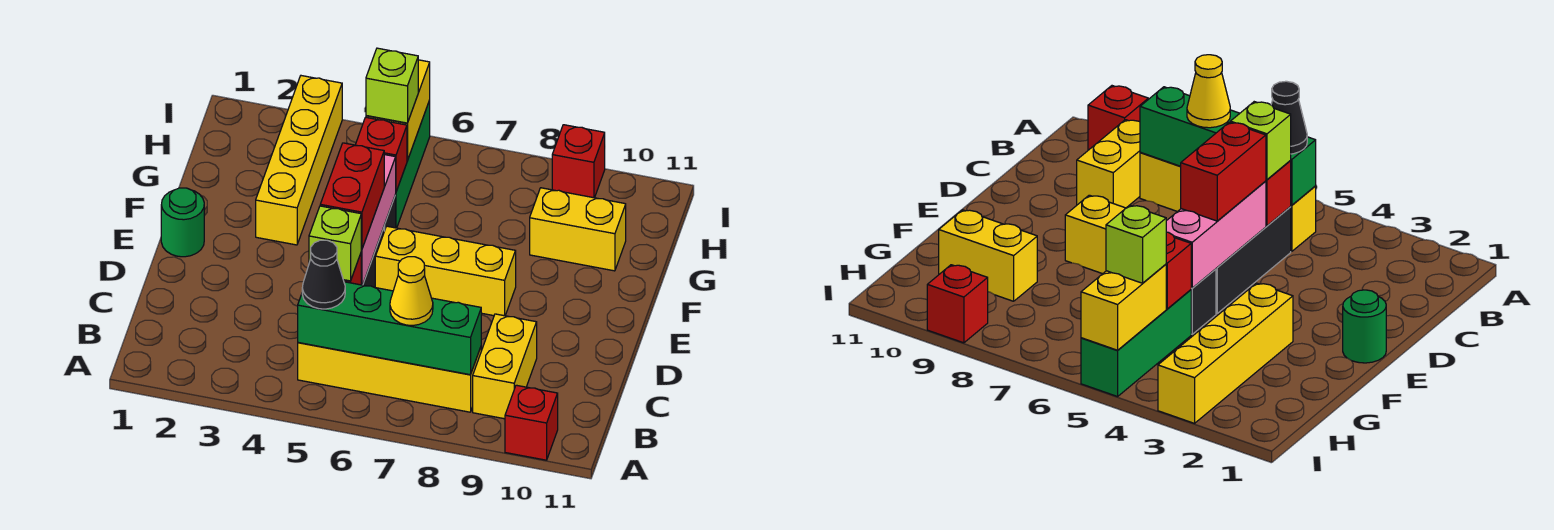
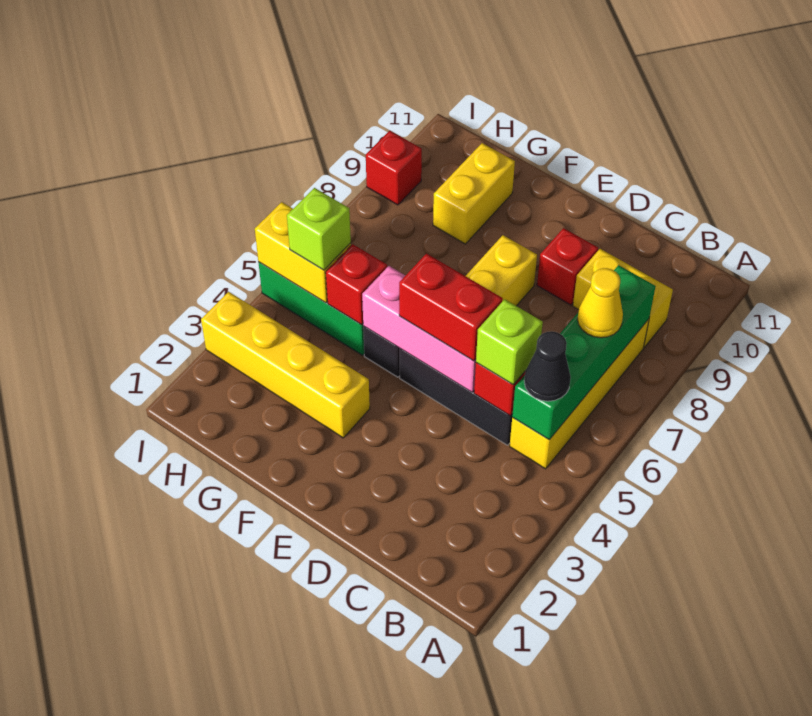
red 1x1 brick [505,385,558,460] -> red 1x1 brick moved to [537,228,598,305]
green 1x1 round brick [161,188,204,257] -> none

